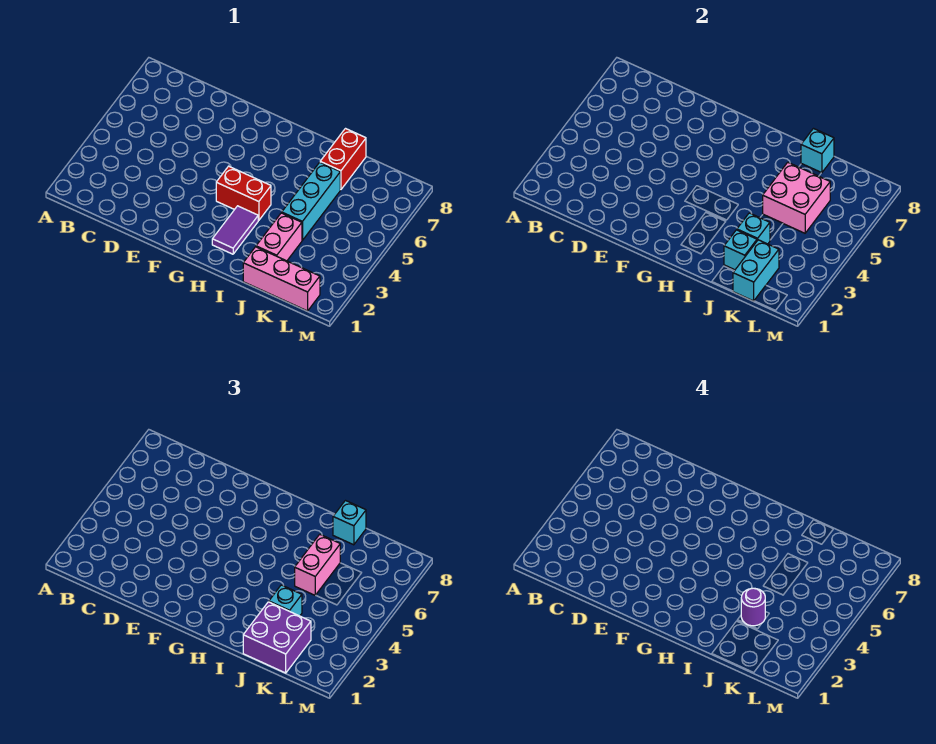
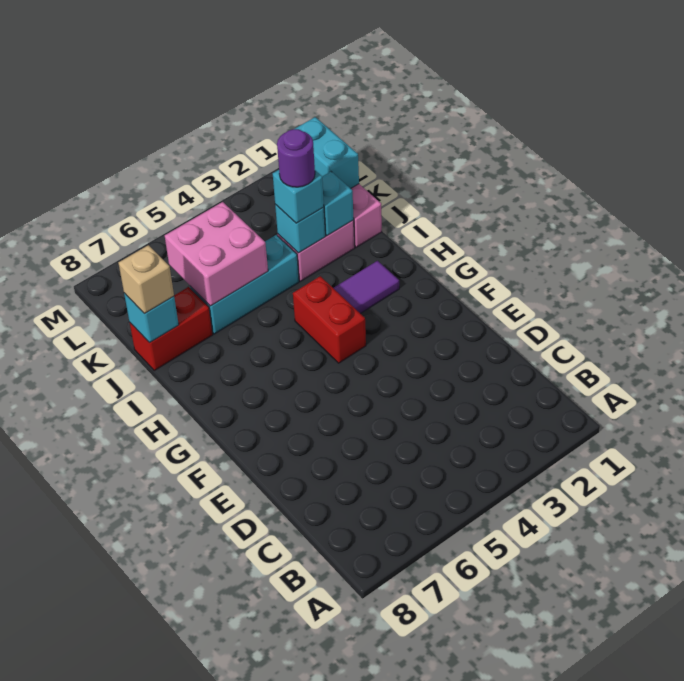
purple 2x2 brick [243,602,311,673] -> none
pink 1x2 brick [295,534,340,595] -> none
cyan 1x1 brick [333,501,366,545] -> tan 1x1 brick [118,245,174,314]
cyan 1x2 brick [733,240,779,301] -> cyan 1x2 brick turned to [295,117,359,189]

